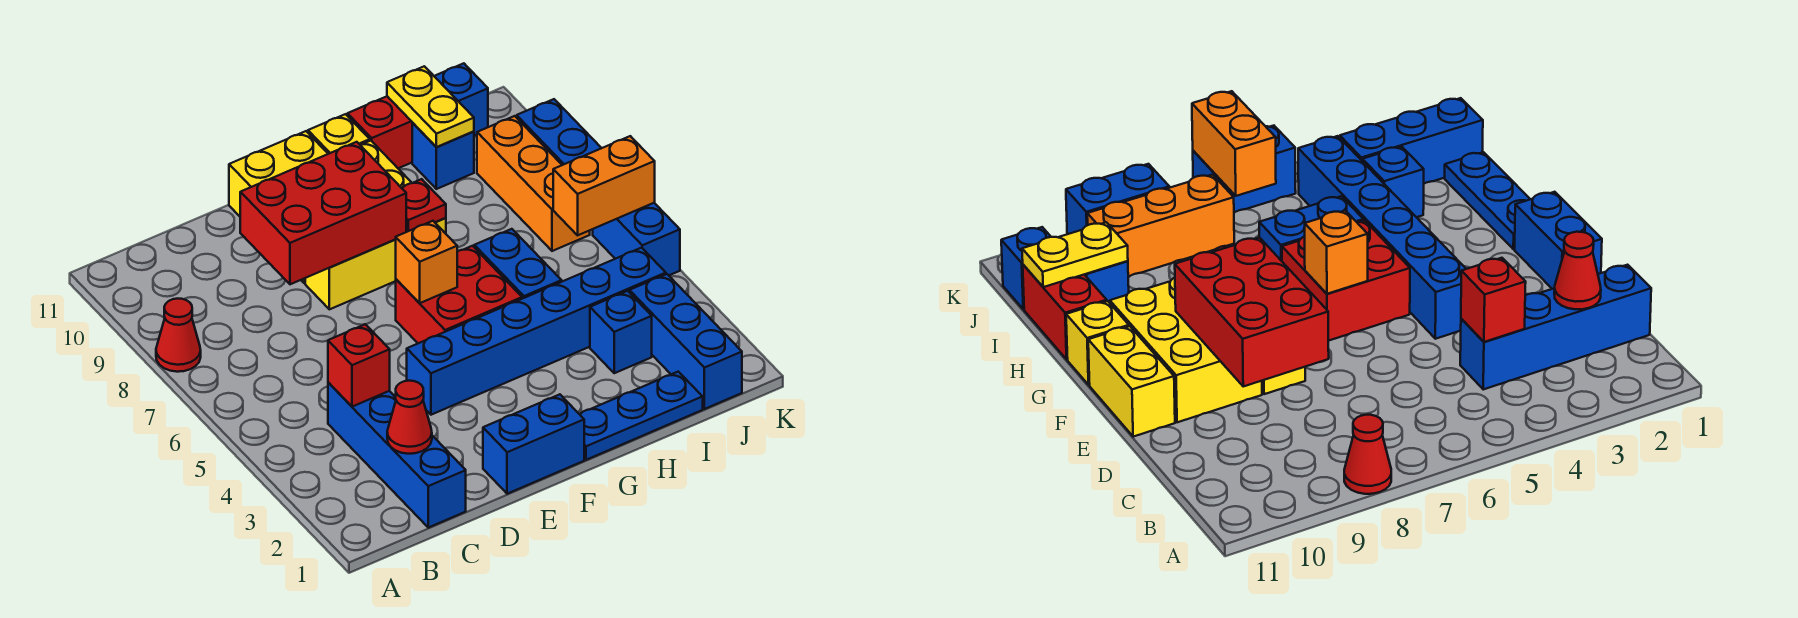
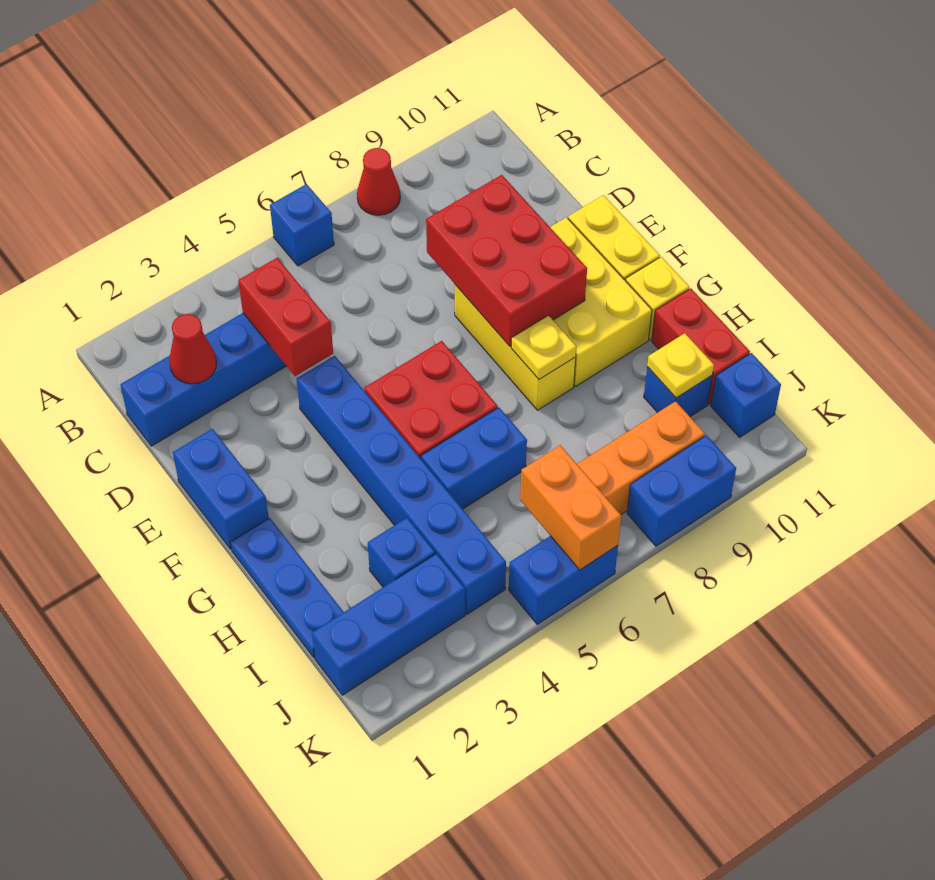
none -> blue 1x1 brick [270,184,334,266]
red 1x1 brick [328,324,390,407] -> red 1x2 brick [238,258,333,376]
orange 1x1 brick [396,221,457,303] -> none
red 1x1 plate [402,179,446,232] -> yellow 1x1 plate [511,315,576,379]
yellow 1x2 plate [387,66,474,147] -> yellow 1x1 plate [647,333,714,398]

